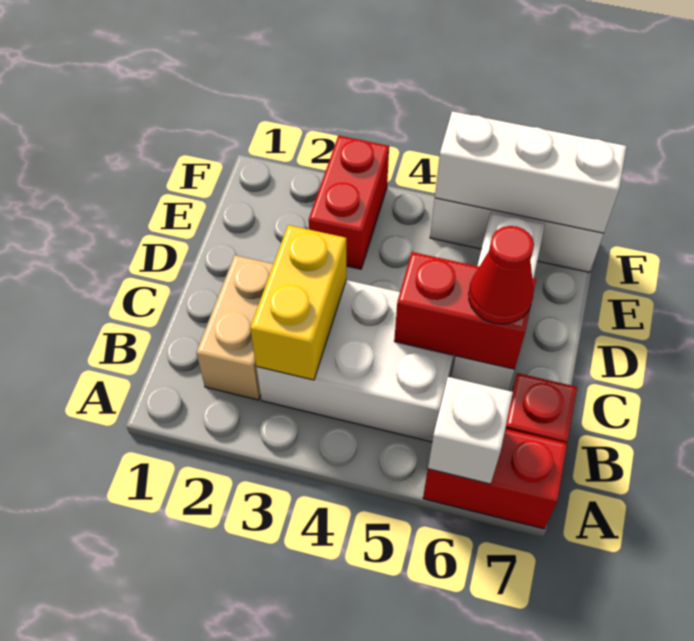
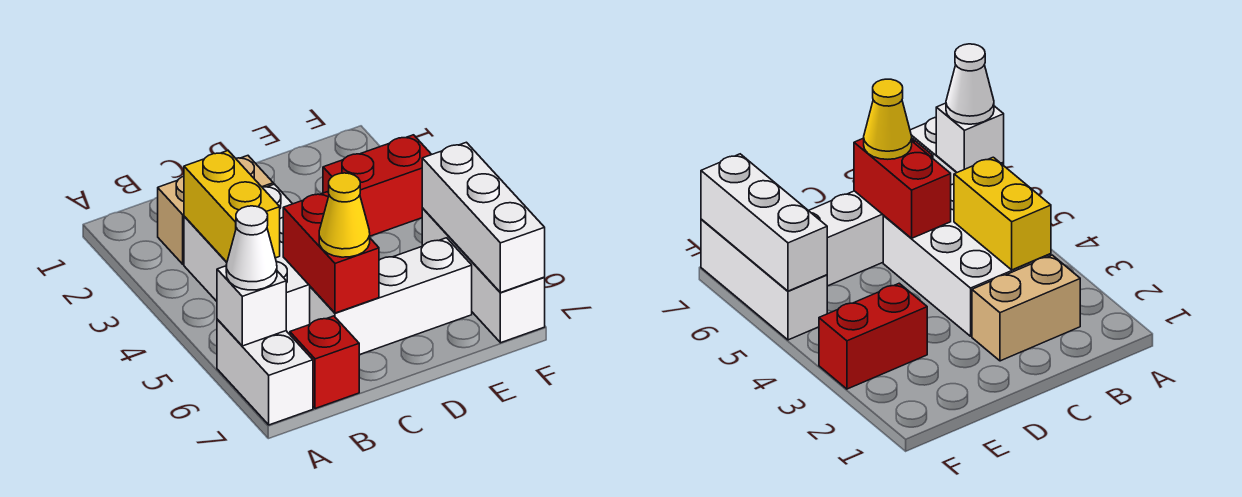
red 1x2 brick [423,429,567,529] -> white 1x2 brick [217,320,313,425]
none -> white 1x1 cone [226,206,277,290]
yellow 1x2 brick [250,225,346,380] -> yellow 1x2 brick turned to [184,151,280,262]
red 1x1 cone [469,226,534,324] -> yellow 1x1 cone [319,173,370,257]

